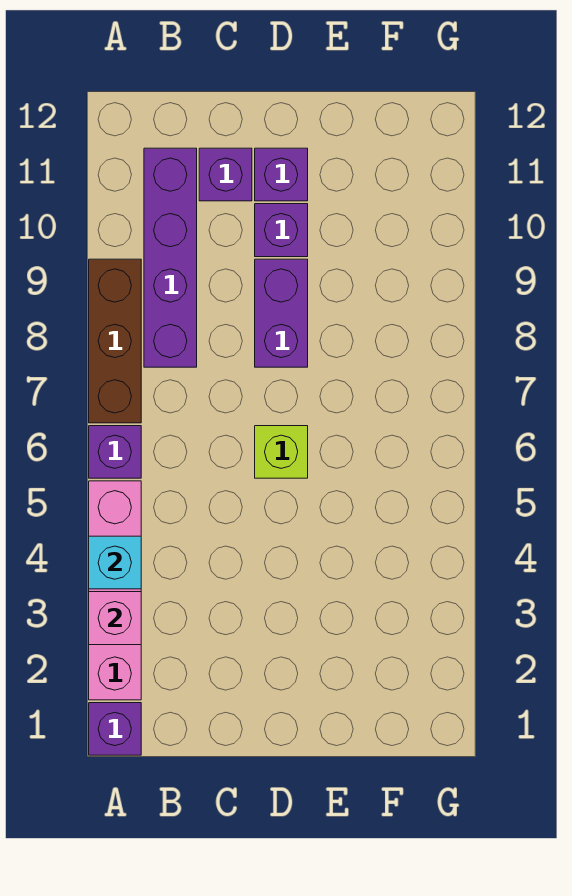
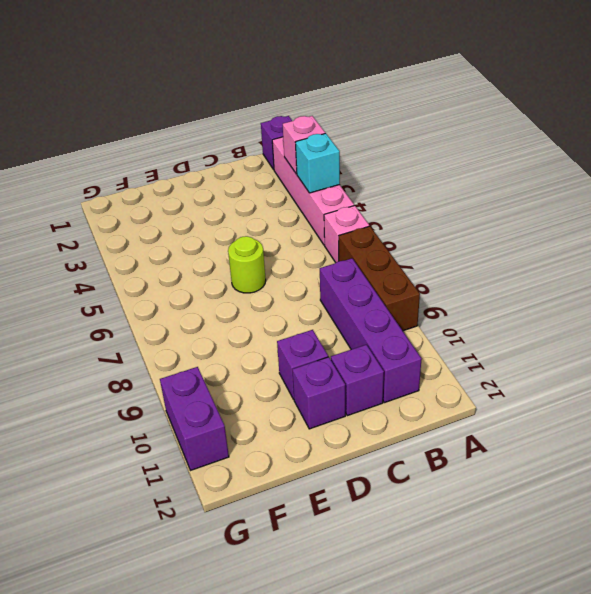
purple 1x1 brick [89,426,141,478] -> pink 1x1 brick [324,206,369,263]
lime 1x1 brick [255,426,308,478] -> lime 1x1 round brick [228,236,266,293]
purple 1x2 brick [255,259,308,367] -> purple 1x2 brick moved to [160,367,229,470]

